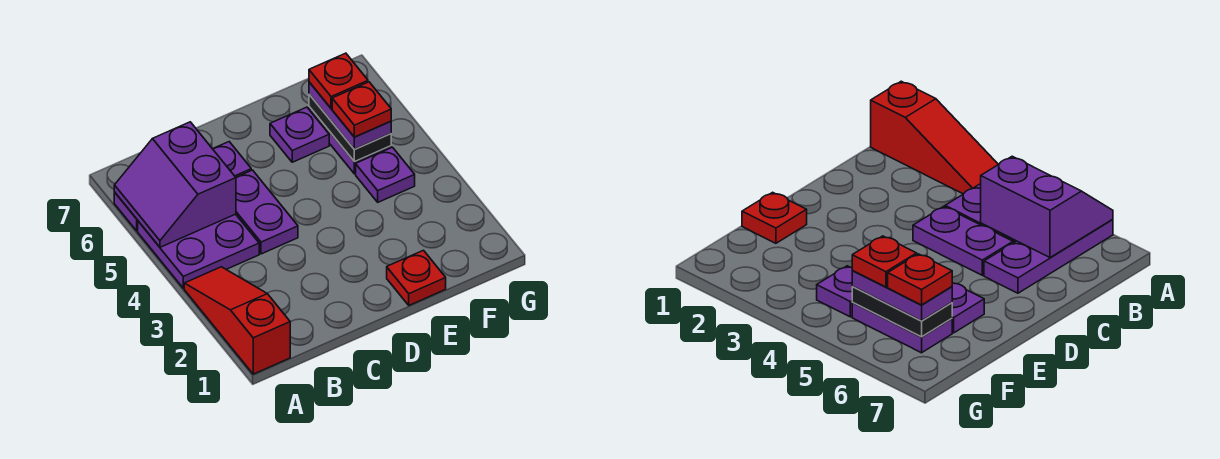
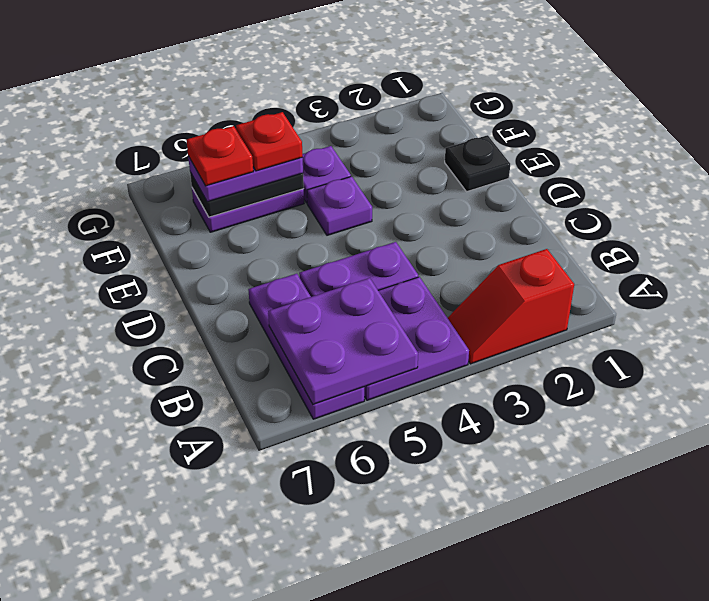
red 1x3 slope [184,267,290,374] -> red 1x2 slope [448,249,574,364]
purple 2x2 slope [114,122,236,247] -> purple 2x2 plate [268,278,418,404]
red 1x1 plate [387,250,446,305] -> black 1x1 plate [445,135,510,192]
purple 1x1 plate [270,107,329,162] -> purple 1x1 plate moved to [307,176,372,235]

